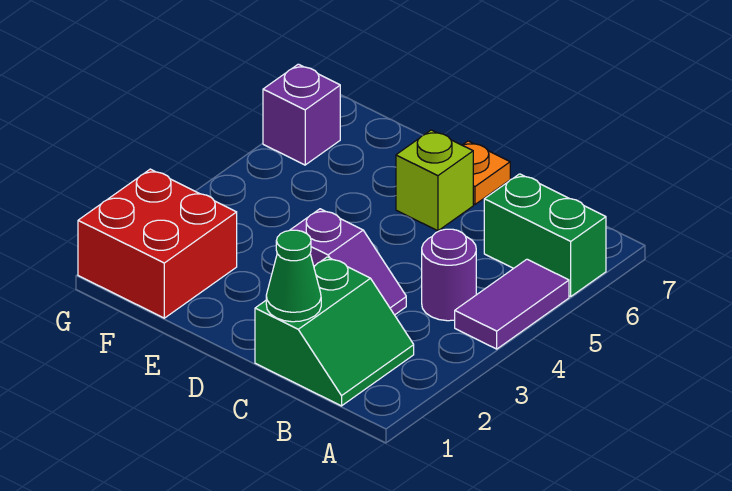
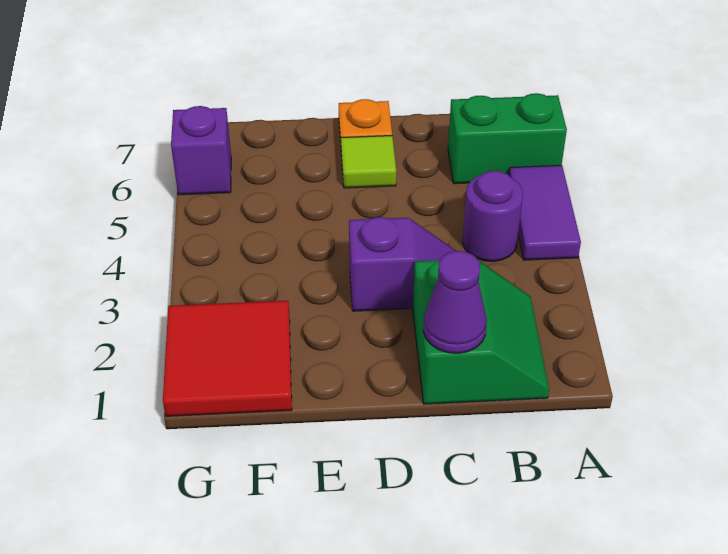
green 1x1 cone [266,230,321,322] -> purple 1x1 cone [423,251,487,353]
lime 1x1 brick [396,130,473,231] -> lime 1x1 tile [341,136,396,188]
red 2x2 brick [78,169,237,318] -> red 2x2 tile [163,301,292,416]

